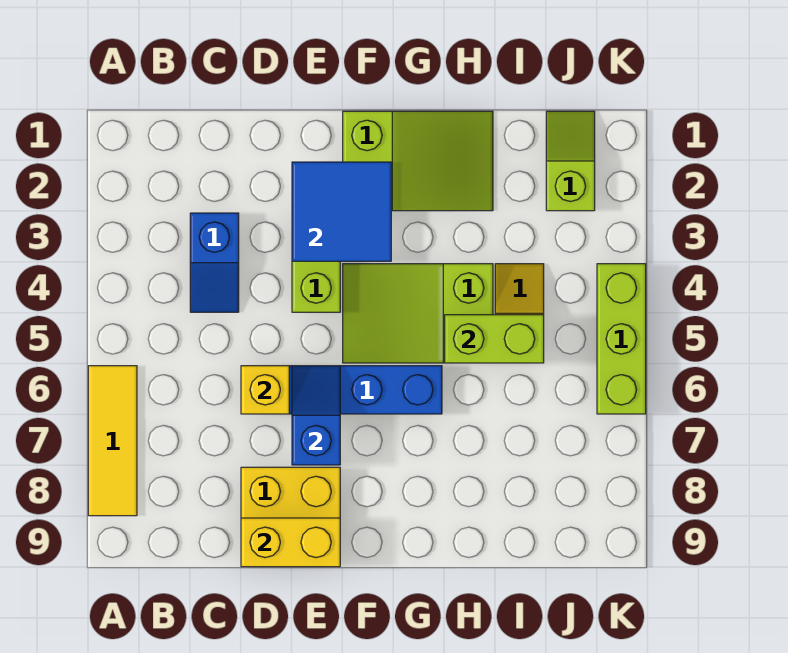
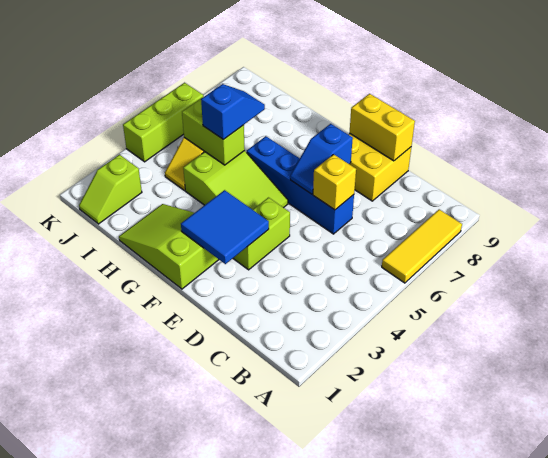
blue 1x2 slope [190,213,239,312] -> blue 1x2 slope moved to [201,84,265,140]

